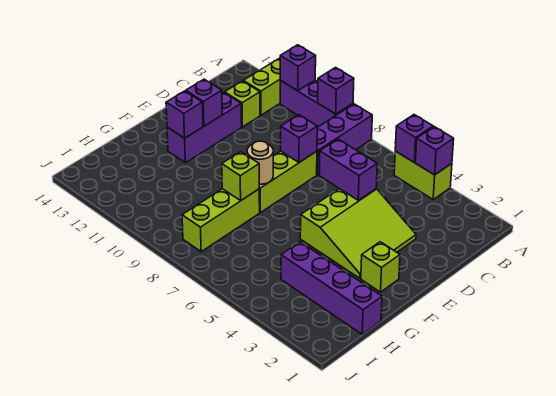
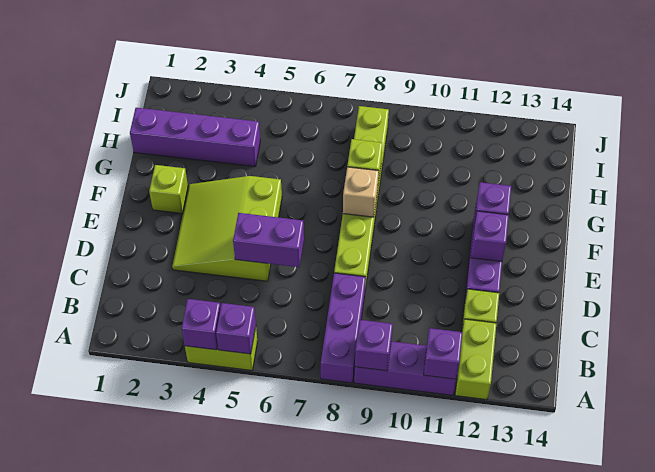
purple 1x1 brick [281,115,317,162] -> none
tan 1x1 round brick [247,141,273,184] -> tan 1x1 brick [343,167,379,217]

